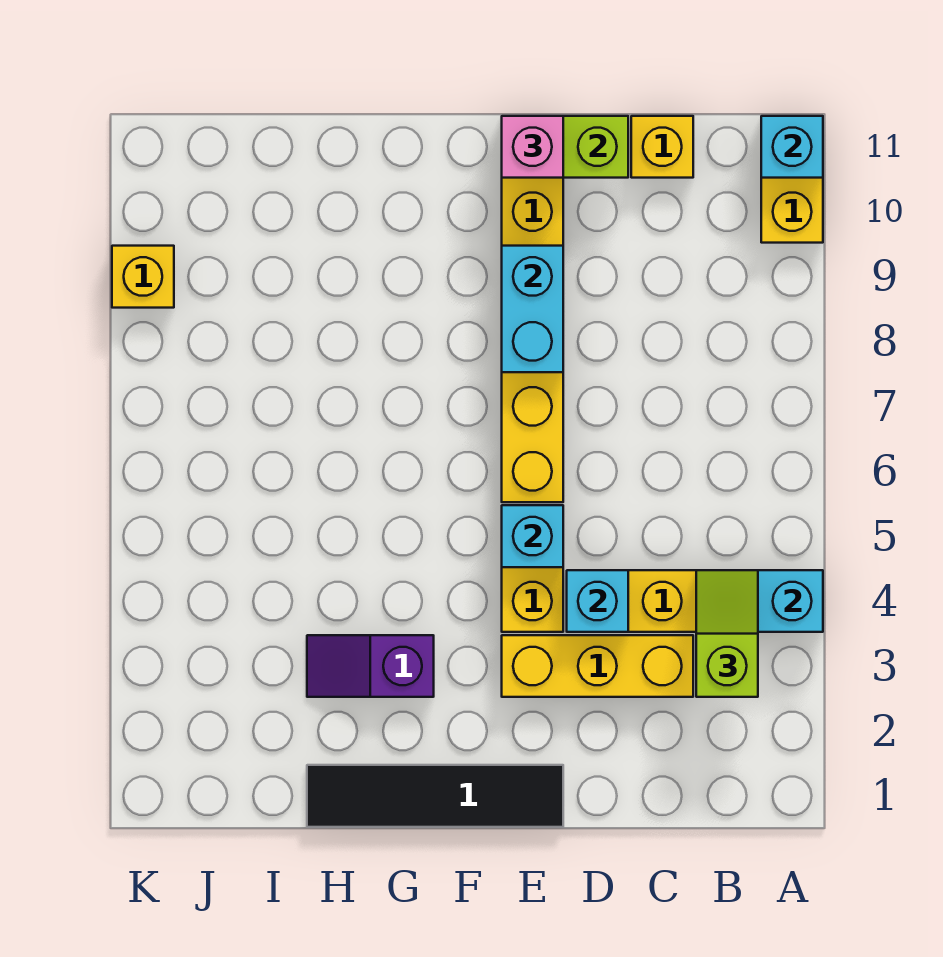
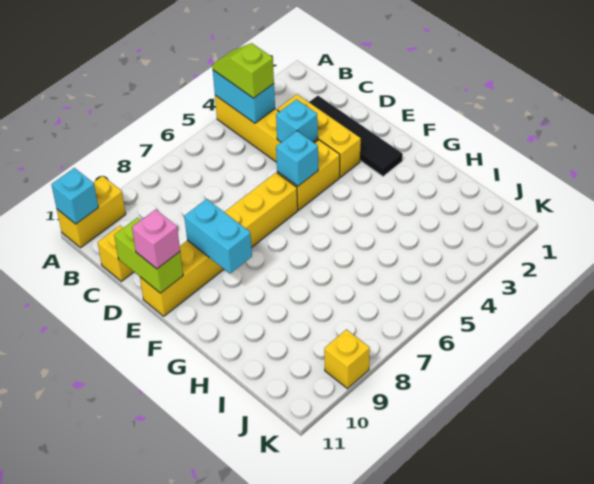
lime 1x2 slope [696,570,758,697] -> lime 1x2 slope turned to [212,43,274,98]
black 1x4 tile [307,765,563,827] -> black 1x4 tile moved to [309,96,403,176]
cyan 1x2 brick [502,246,563,372] -> cyan 1x2 brick turned to [184,199,252,274]
purple 1x2 slope [307,635,434,697] -> none

